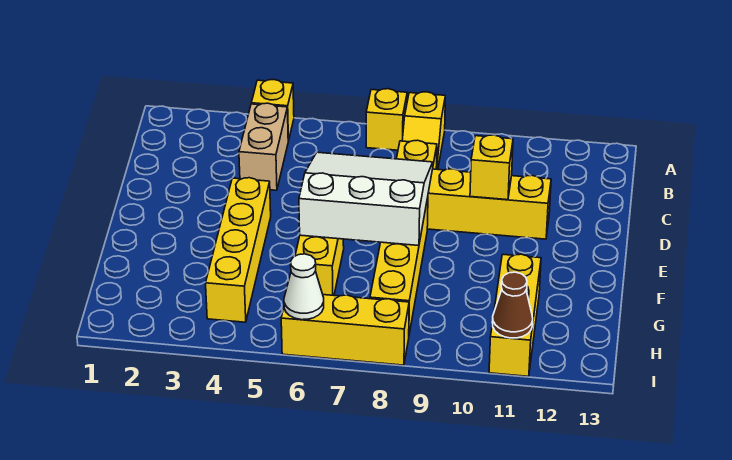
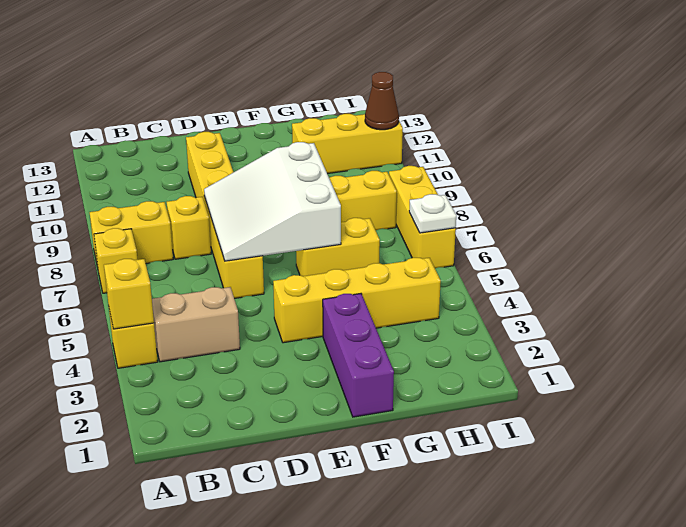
yellow 1x2 slope [402,92,445,169] -> yellow 1x2 brick [90,201,173,267]
yellow 1x1 brick [470,135,513,200] -> yellow 1x1 brick moved to [104,259,154,329]
none -> purple 1x3 brick [323,294,394,417]
white 1x1 cone [284,254,324,320] -> white 1x1 plate [409,194,456,233]

